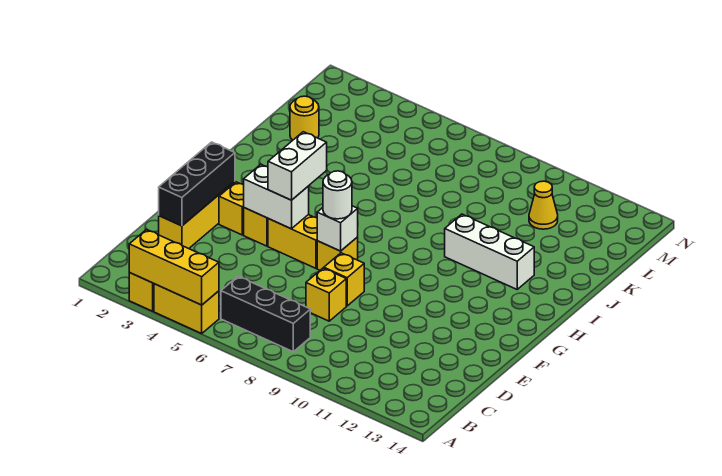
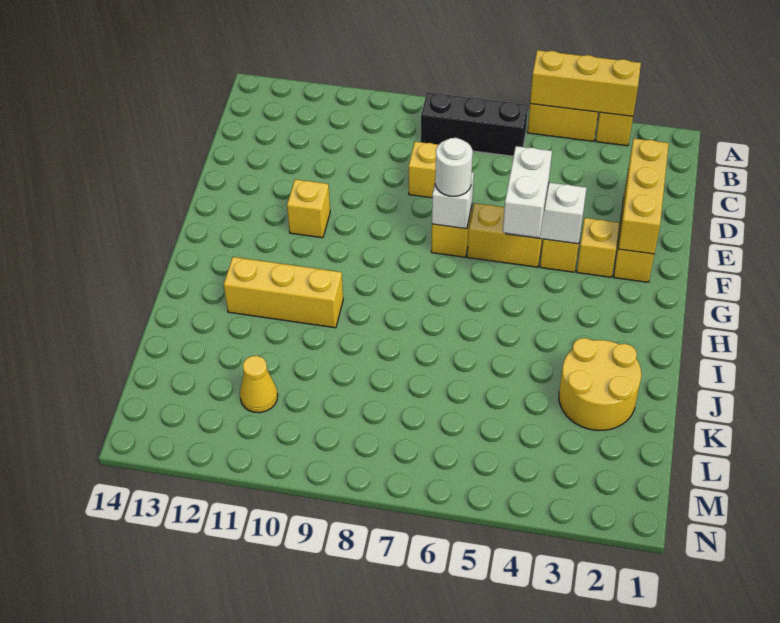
black 1x3 brick [159,142,235,226] -> yellow 1x3 brick [618,139,669,254]
yellow 1x1 brick [324,253,364,306] -> yellow 1x1 brick moved to [287,179,330,238]
white 1x3 brick [445,214,534,289] -> yellow 1x3 brick [224,257,343,328]
yellow 1x1 round brick [290,96,319,140] -> yellow 2x2 round brick [559,338,641,431]

